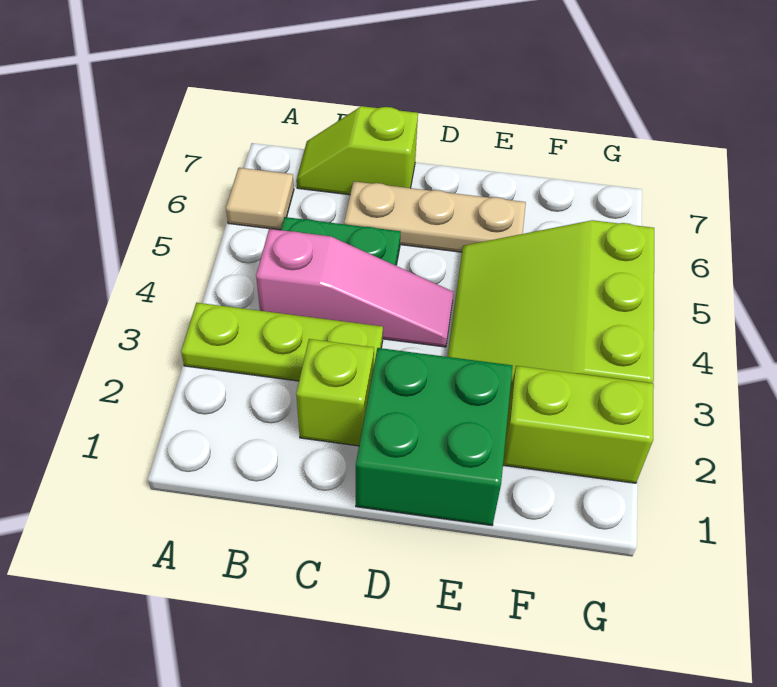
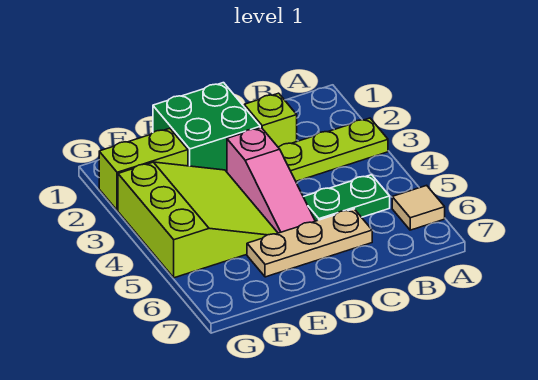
pink 1x3 slope [256,229,453,347] -> pink 1x3 slope turned to [227,128,315,233]
lime 1x2 slope [297,106,418,195] -> none

